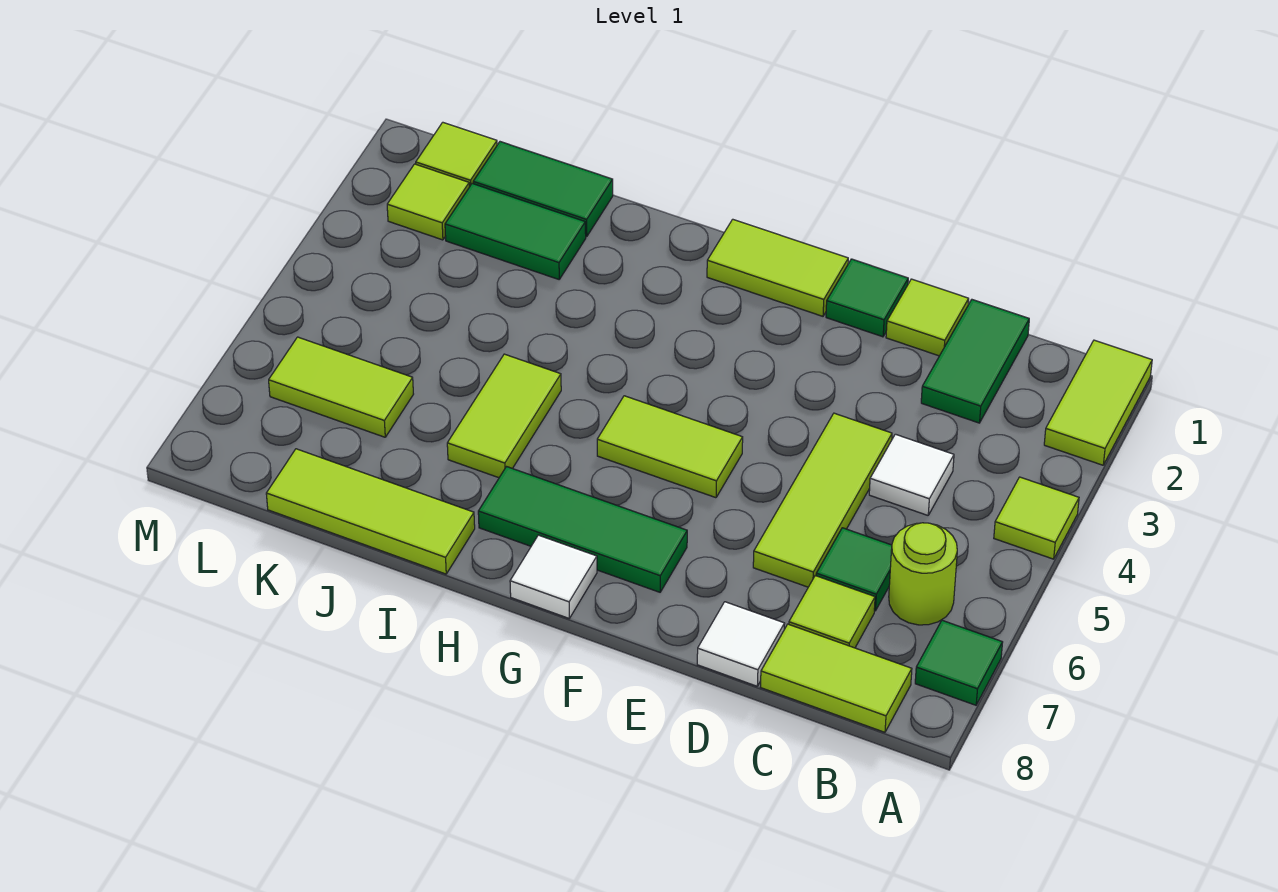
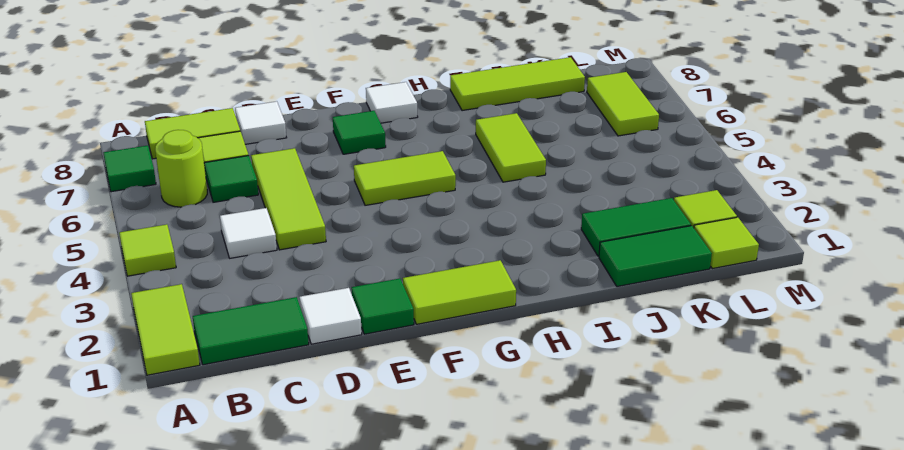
green 1x2 tile [921,300,1029,423] -> green 1x2 tile turned to [193,297,309,365]
lime 1x1 tile [886,279,969,356] -> white 1x1 tile [299,288,362,344]
green 1x3 tile [478,467,687,592] -> green 1x1 tile [333,111,386,154]
lime 1x2 tile [269,337,413,437] -> lime 1x2 tile turned to [587,72,659,136]

